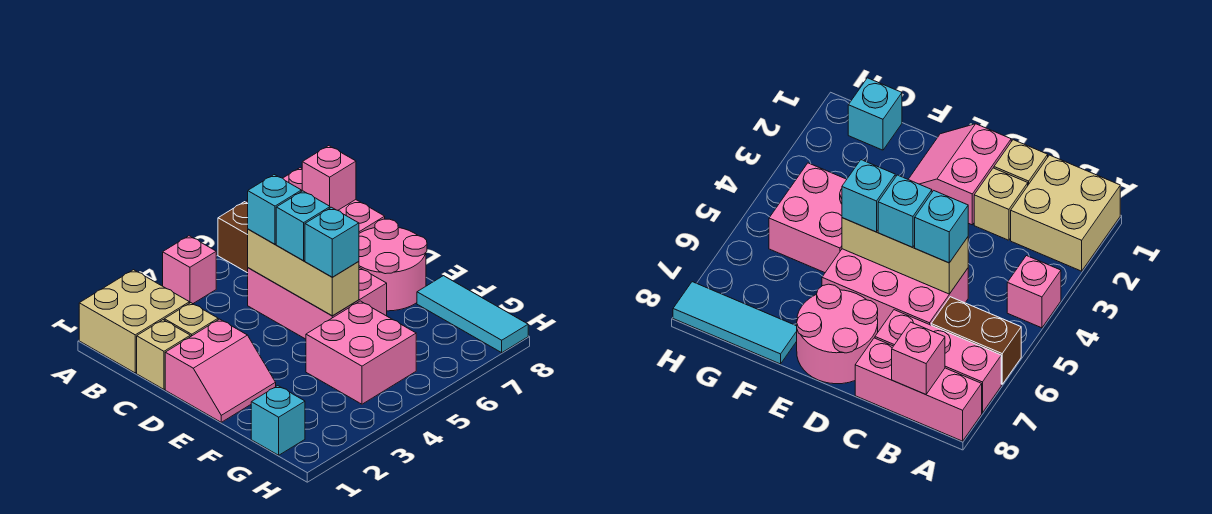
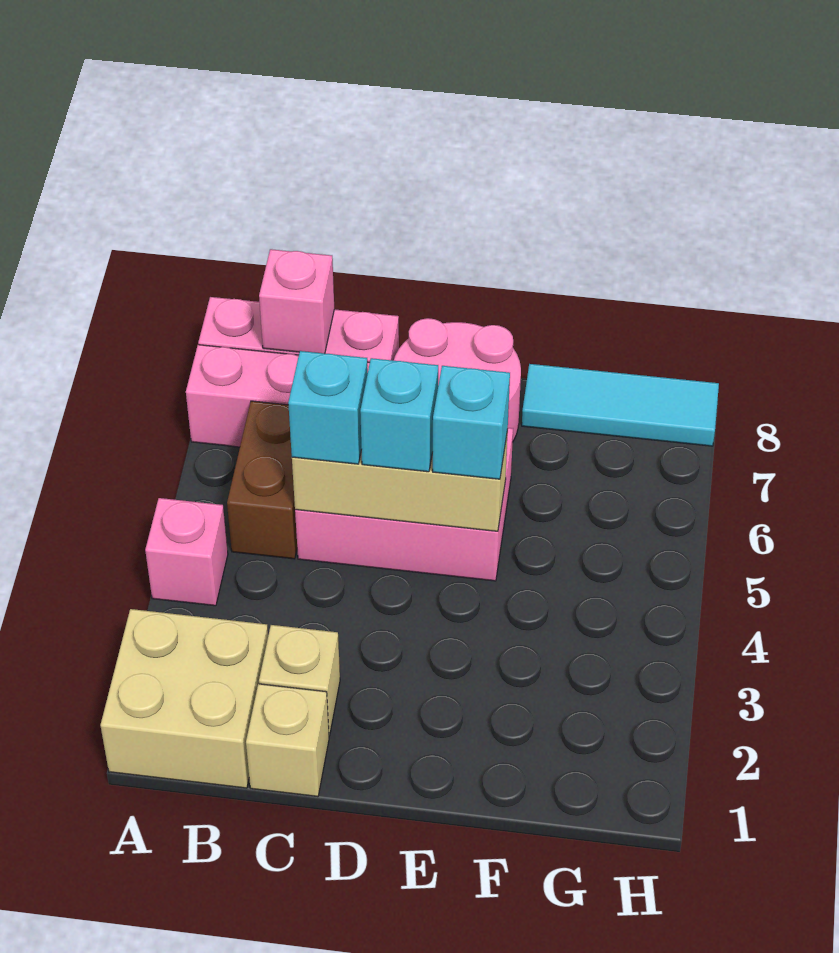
brown 1x2 brick [218,202,248,273] -> brown 1x2 brick turned to [227,401,297,559]
pink 2x2 slope [165,319,276,422] -> none
pink 2x2 brick [306,301,416,404] -> none
cyan 1x1 brick [251,386,305,455] -> none

